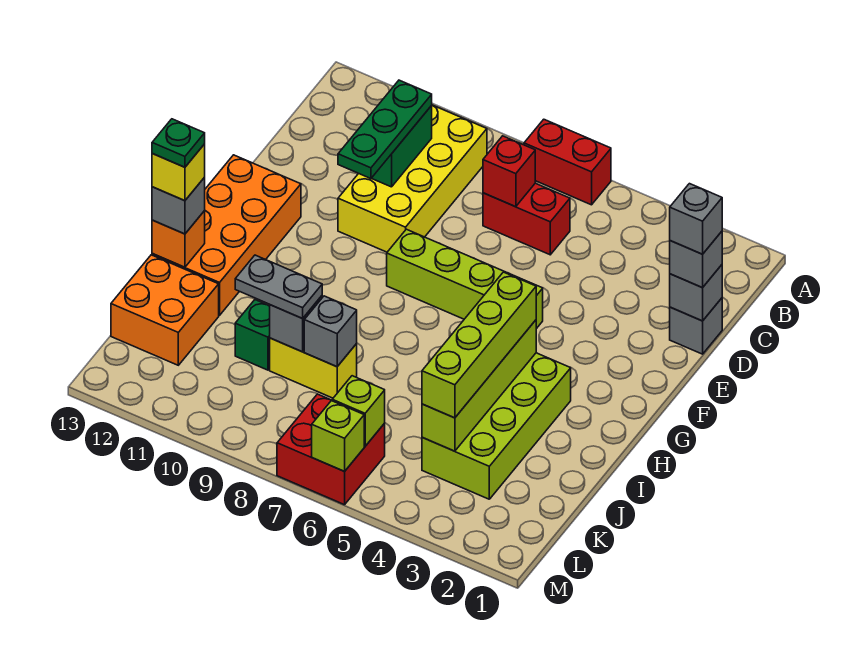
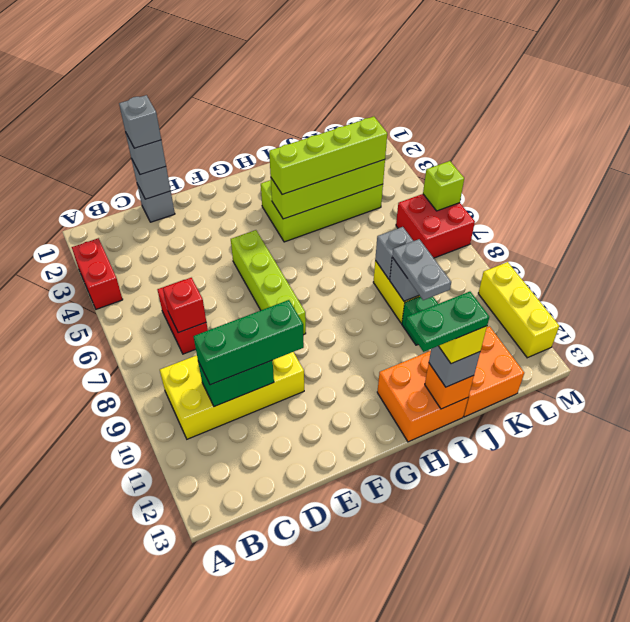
red 1x2 brick [524,119,611,205] -> red 1x2 brick moved to [72,238,123,309]
green 1x3 plate [338,80,432,179] -> green 1x3 brick [193,300,304,385]
orange 2x4 brick [152,155,301,315] -> orange 2x2 brick [377,351,468,442]
green 1x1 plate [152,119,205,167] -> green 1x2 plate [406,292,489,352]
lime 1x1 brick [332,376,385,446] -> none
none -> yellow 1x3 brick [478,262,559,358]

